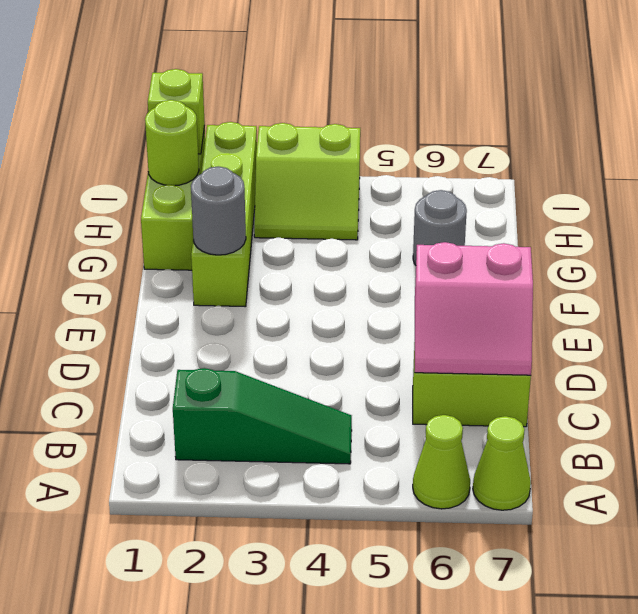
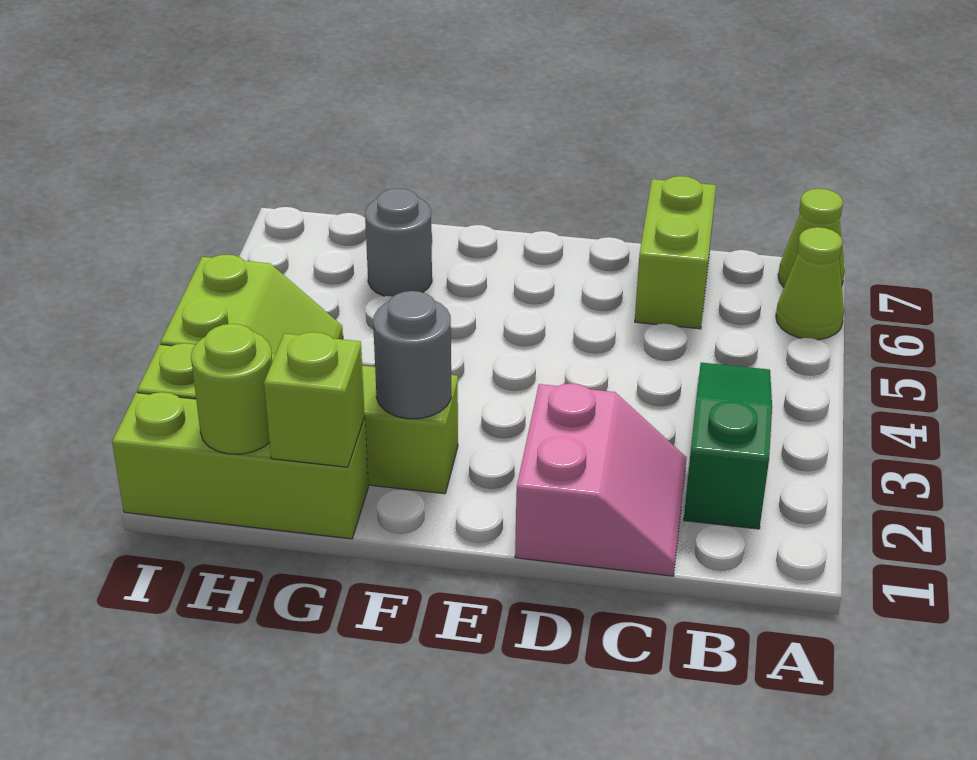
pink 2x2 slope [415,242,533,375] -> pink 2x2 slope moved to [515,384,687,576]
lime 1x1 brick [148,69,205,154] -> lime 1x1 brick moved to [264,332,365,467]

